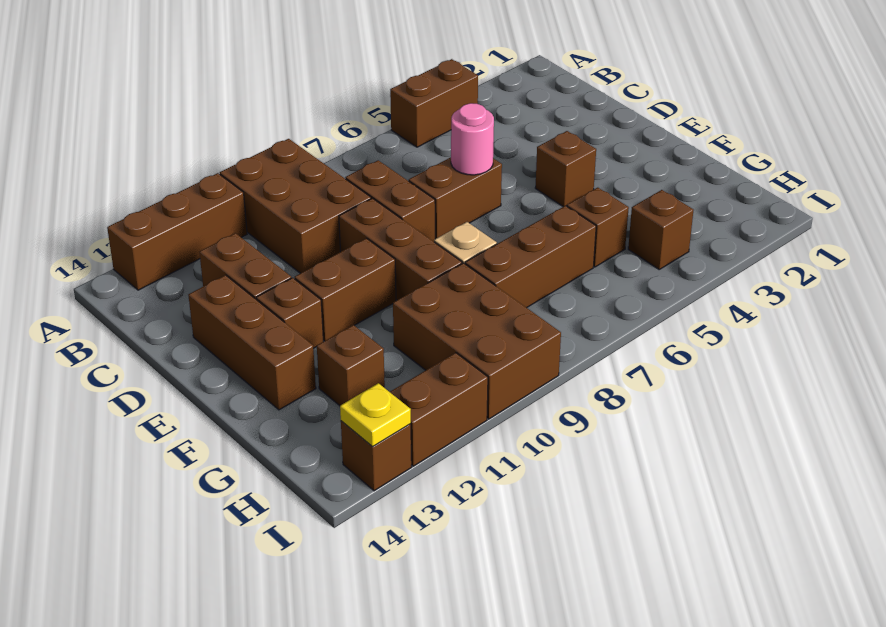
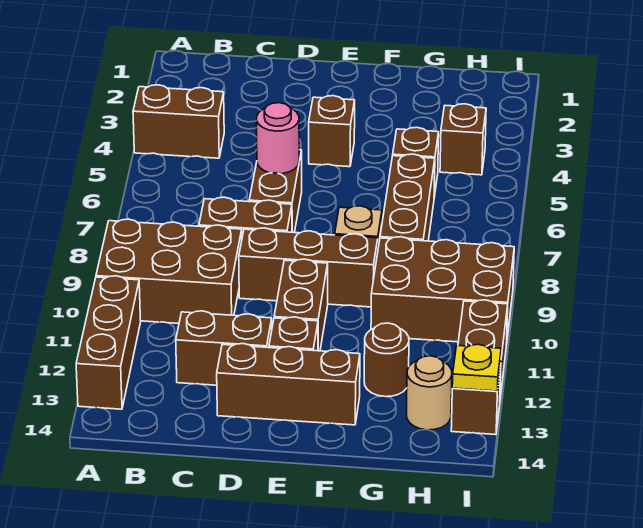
brown 1x2 brick [390,59,478,147] -> brown 1x2 brick turned to [133,85,224,158]
brown 1x1 brick [317,325,385,406] -> brown 1x1 round brick [364,323,409,397]
none -> tan 1x1 round brick [406,356,452,430]

